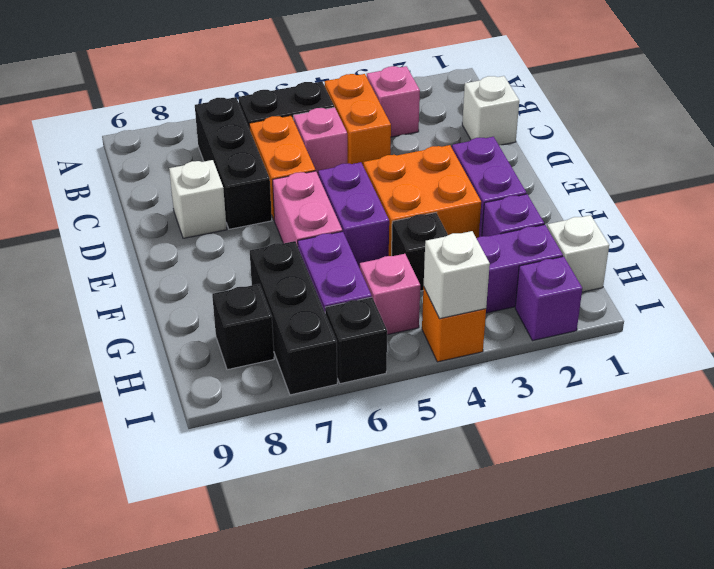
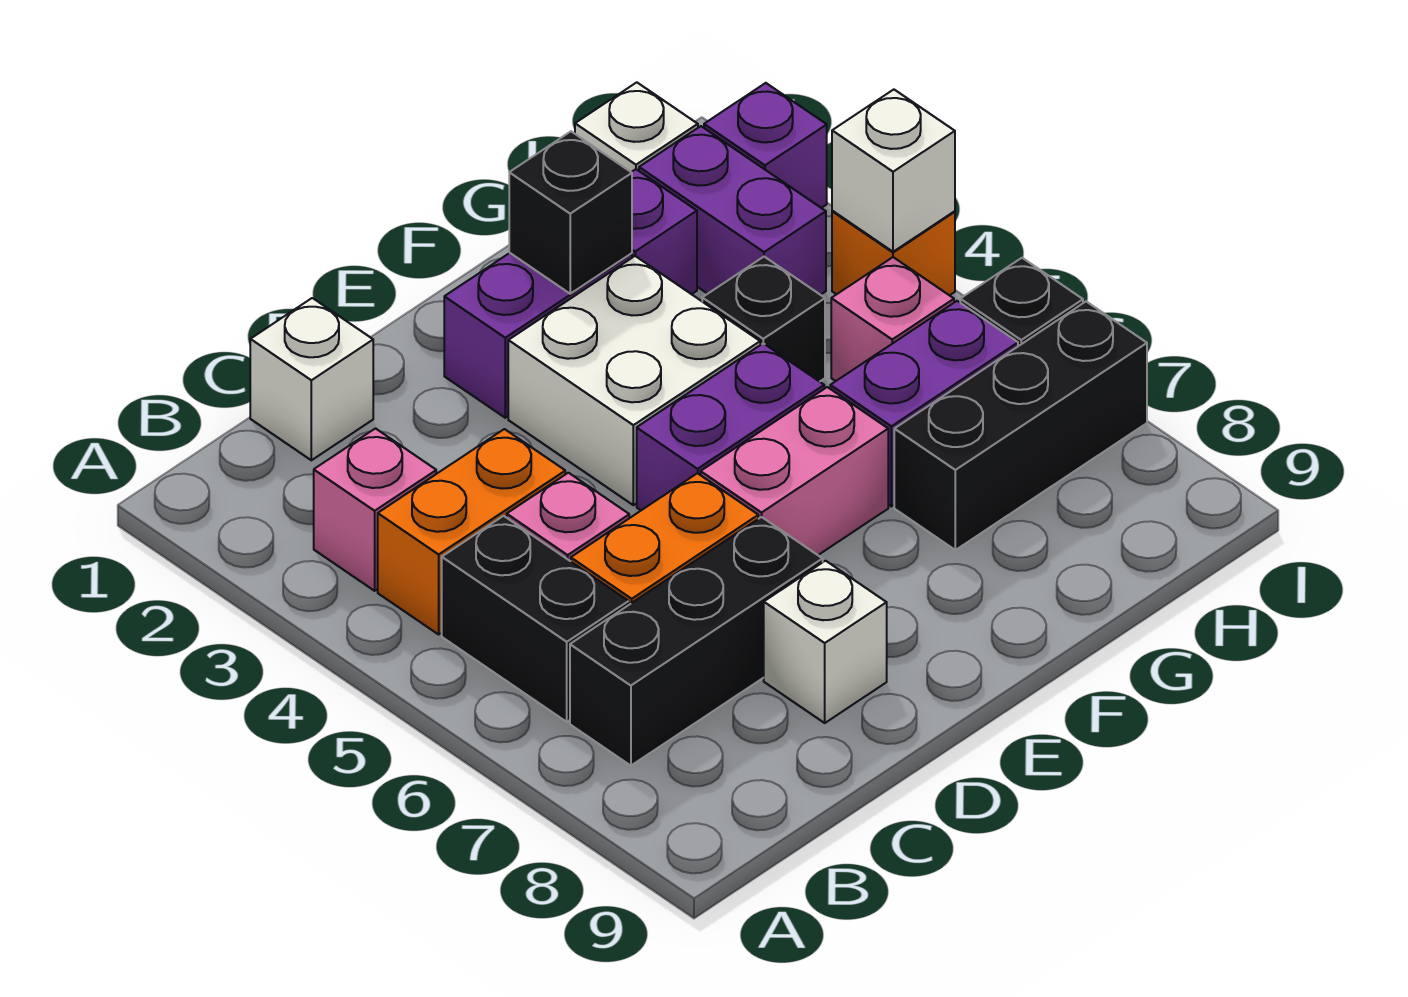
orange 2x2 brick [363,145,481,256] -> white 2x2 brick [508,256,760,505]
black 1x1 brick [212,284,274,370] -> black 1x1 brick moved to [509,131,632,294]

